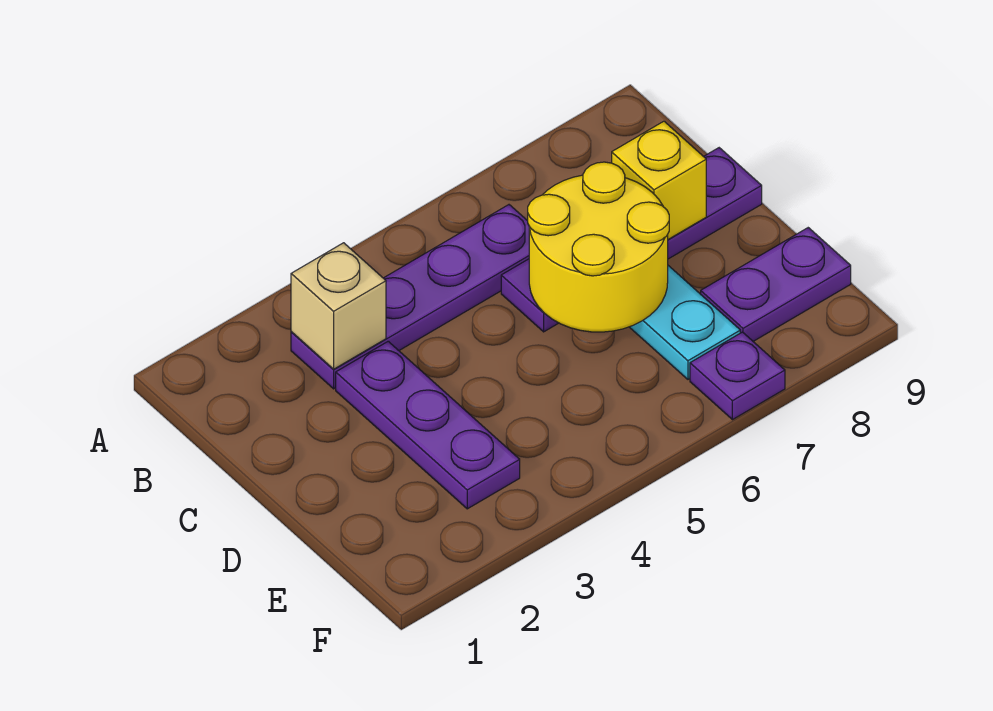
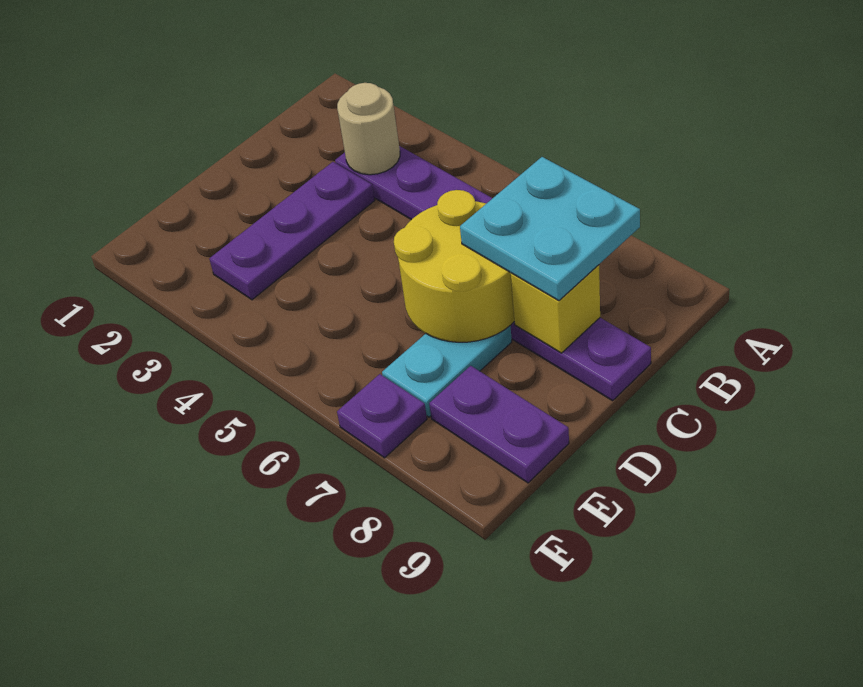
tan 1x1 brick [291,243,386,369] -> tan 1x1 round brick [337,83,400,175]
none -> cyan 2x2 plate [460,157,640,301]

